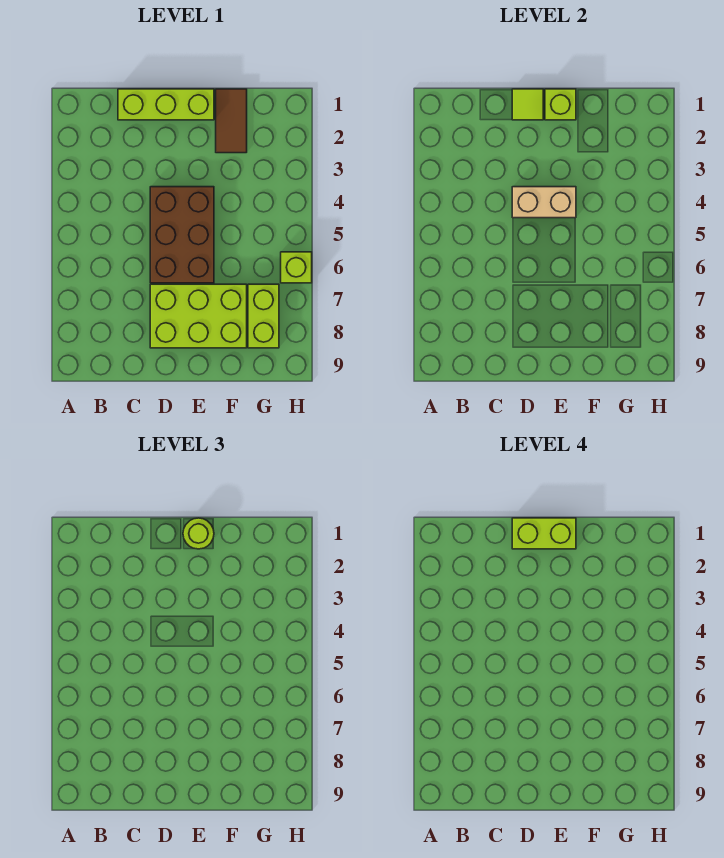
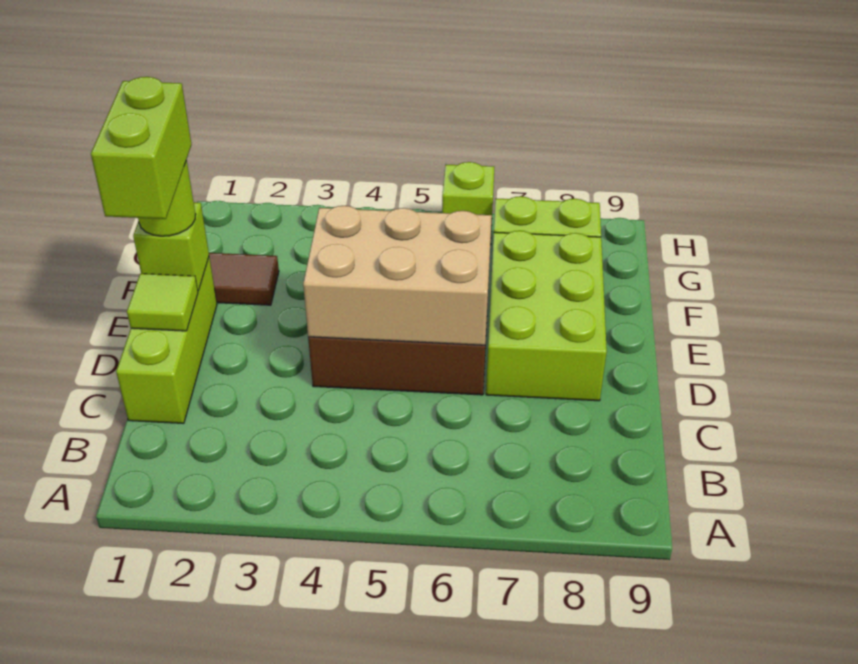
tan 1x2 brick [512,187,576,218] -> tan 2x3 brick [303,206,492,345]

